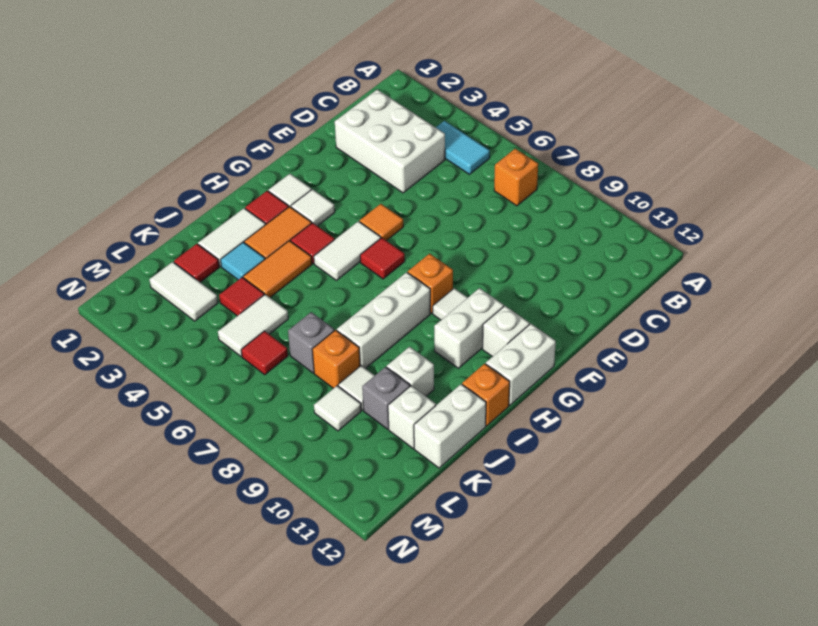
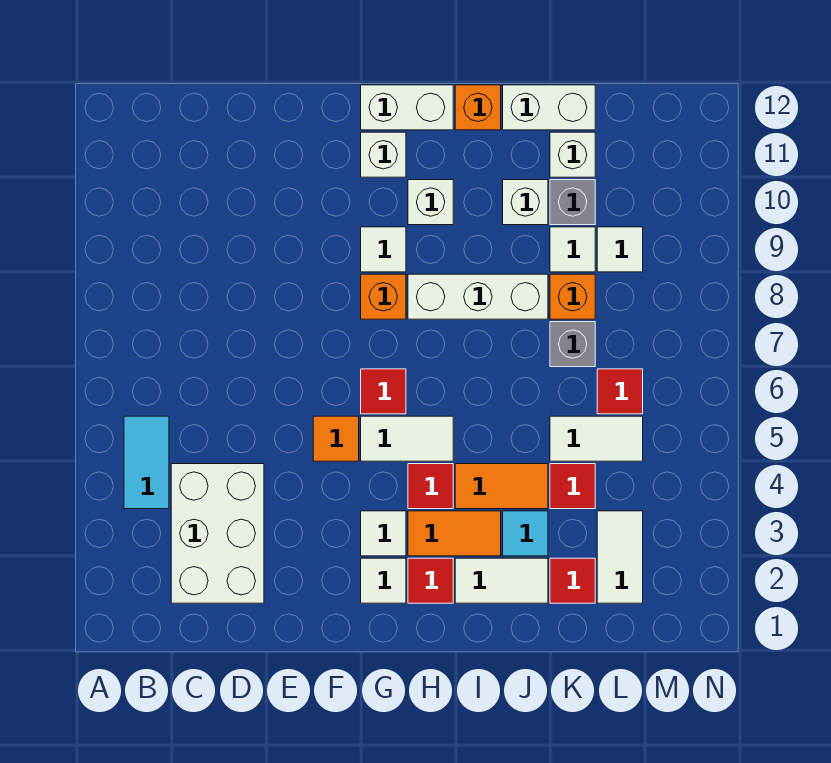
orange 1x1 brick [494,149,538,206] -> none
white 1x2 brick [434,288,504,368] -> white 1x1 brick [408,180,453,225]

